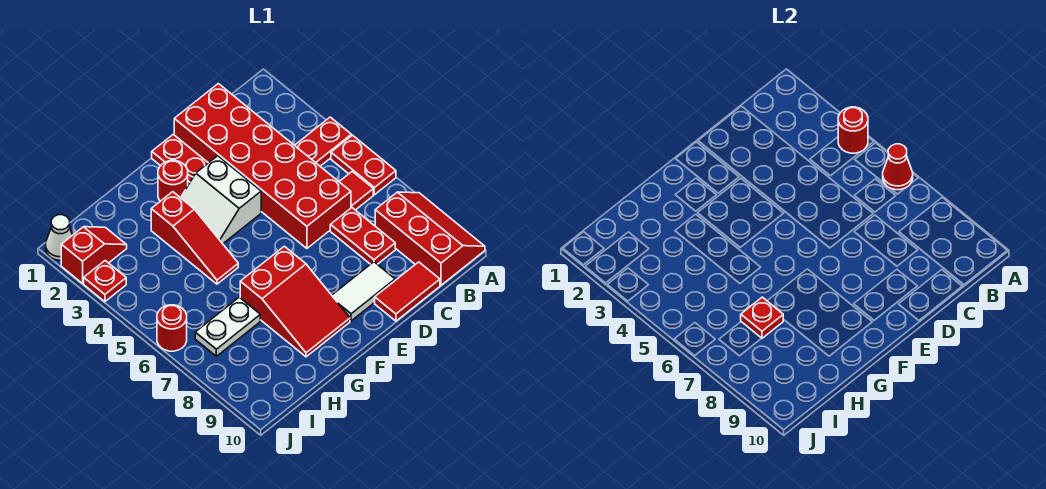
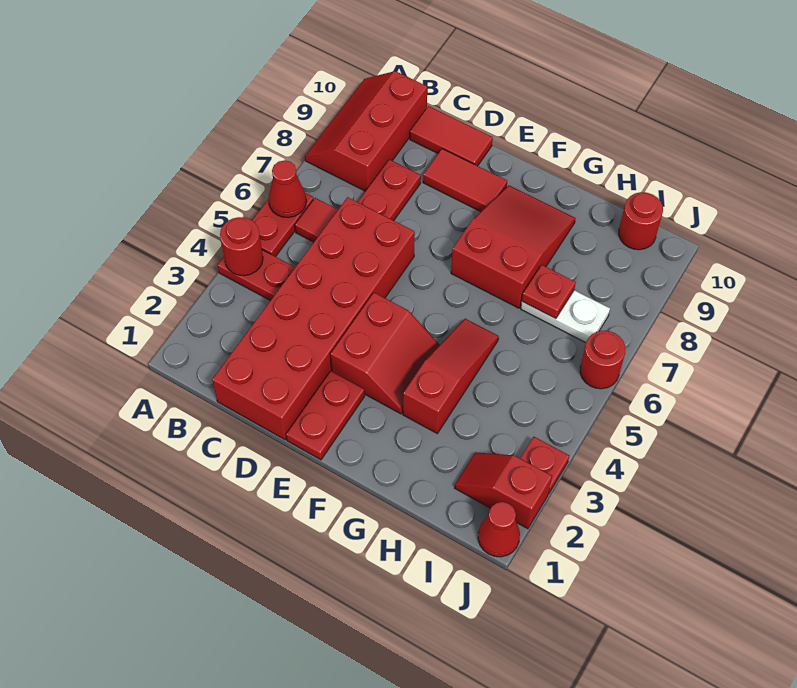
white 1x2 tile [332,262,395,321] -> red 1x2 tile [423,149,507,212]
white 2x2 slope [181,156,261,244] -> red 2x2 slope [330,293,439,414]
red 1x1 round brick [158,161,188,201] -> red 1x1 round brick moved to [619,192,663,250]
white 1x1 cone [46,215,72,260] -> red 1x1 cone [478,502,520,557]

